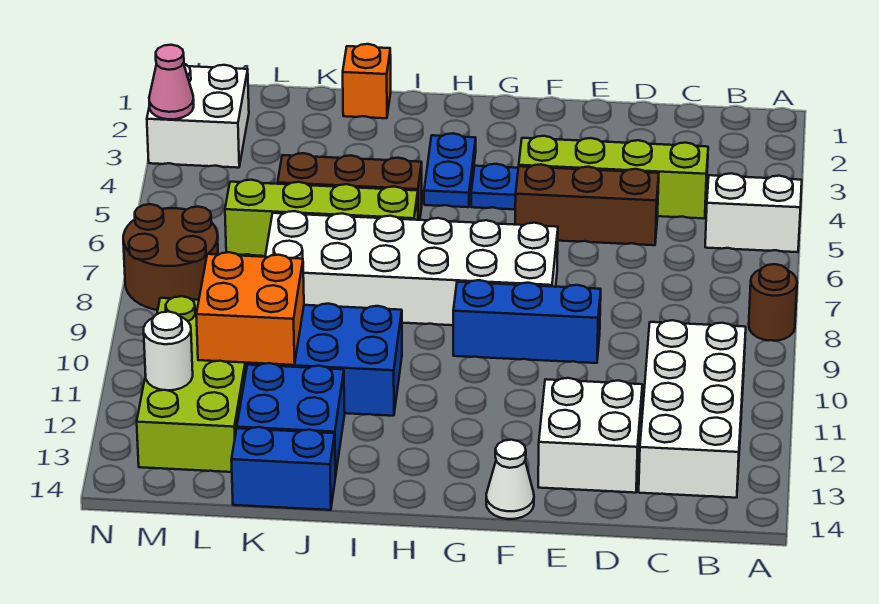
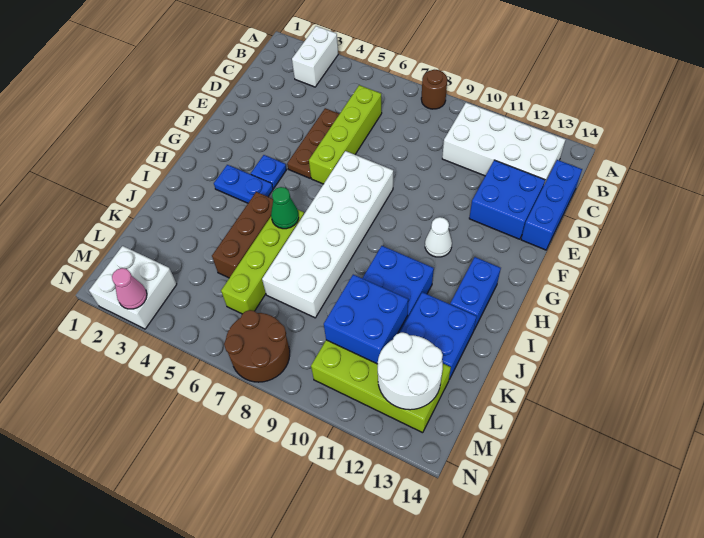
white 1x2 brick [705,173,802,252] -> white 1x2 brick moved to [292,26,338,87]
lime 1x4 brick [519,136,708,218] -> lime 1x4 brick moved to [309,85,382,184]
brown 1x3 brick [515,164,659,245] -> brown 1x3 plate [287,108,339,178]
white 2x2 brick [538,378,642,493] -> blue 2x2 brick [469,160,545,239]
blue 1x3 brick [453,280,601,363] -> blue 1x3 brick moved to [521,160,582,250]
white 1x1 cone [486,440,534,519] -> white 1x1 cone moved to [425,217,452,257]
none -> green 1x1 cone [271,187,299,229]
orange 1x1 brick [343,44,391,118] -> none
blue 1x2 brick [231,427,335,510] -> blue 1x2 brick moved to [450,257,501,329]
orange 2x2 brick [196,252,304,365] -> blue 2x2 brick [324,275,408,364]
white 1x1 round brick [144,312,193,390] -> white 2x2 round brick [378,333,443,410]

